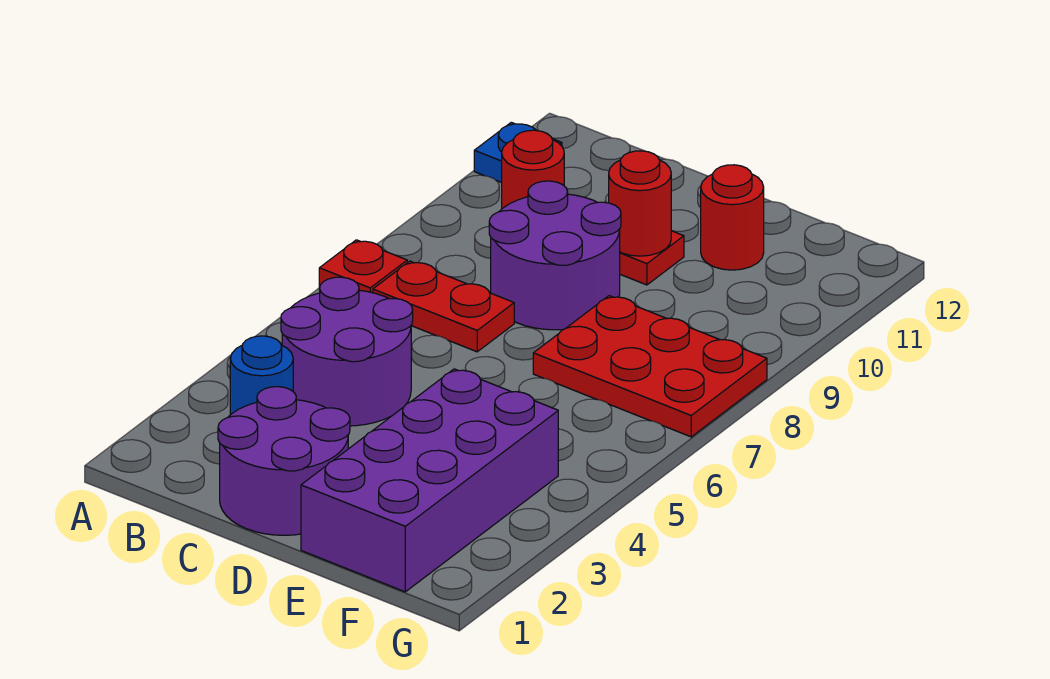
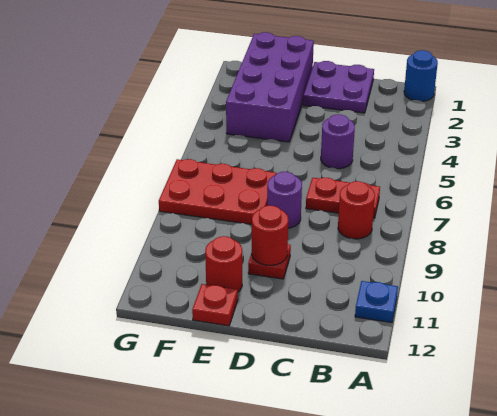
red 1x1 plate [319,240,407,293] -> red 1x1 plate moved to [192,284,238,326]
blue 1x1 round brick [230,336,293,415] -> blue 1x1 round brick moved to [404,50,438,101]
purple 2x2 round brick [281,277,413,426] -> purple 1x1 round brick [321,114,355,169]
red 1x1 round brick [502,130,564,208] -> red 1x1 round brick moved to [338,181,375,239]
purple 2x2 round brick [218,387,350,535] -> purple 2x2 plate [303,61,374,113]
purple 2x2 round brick [489,181,621,330] -> purple 1x1 round brick [267,172,302,228]

